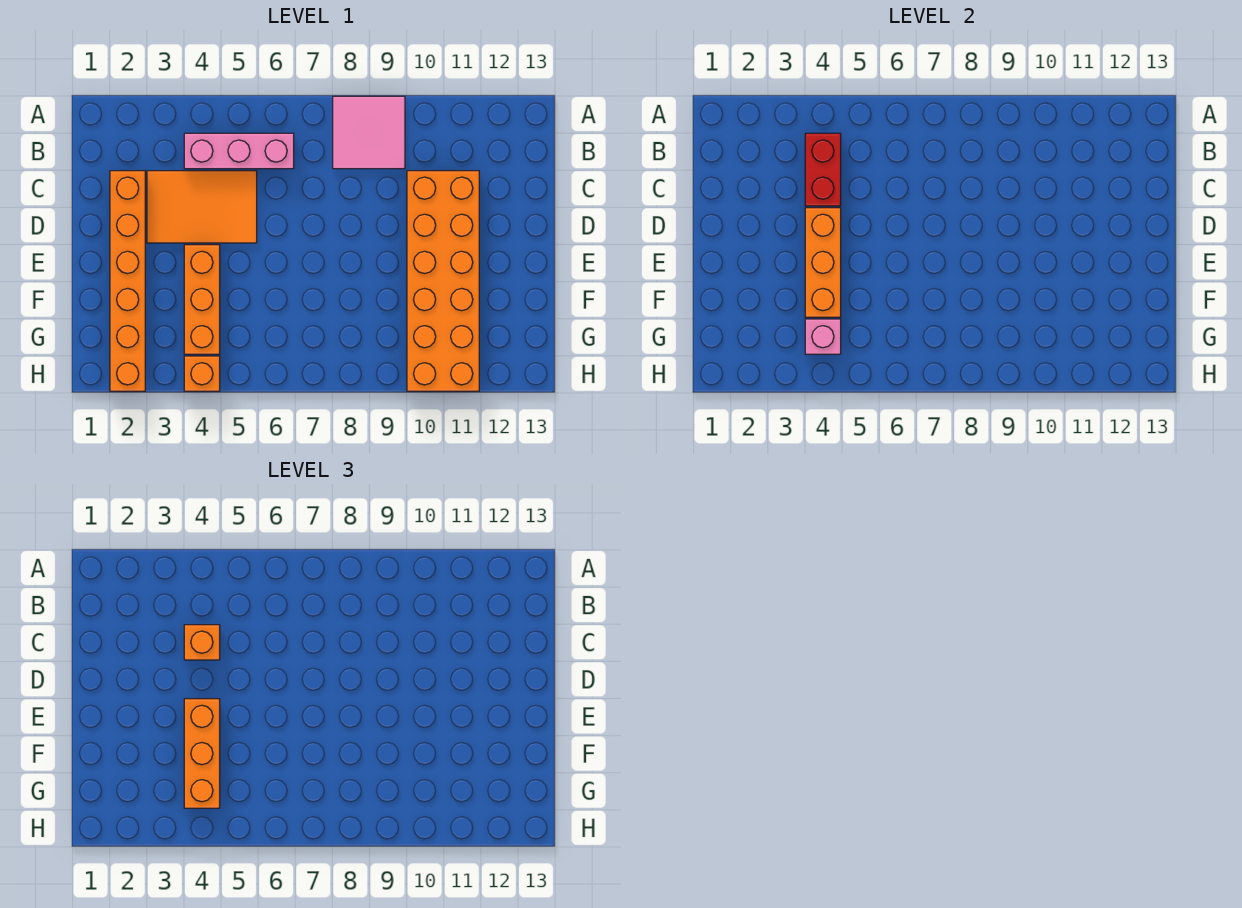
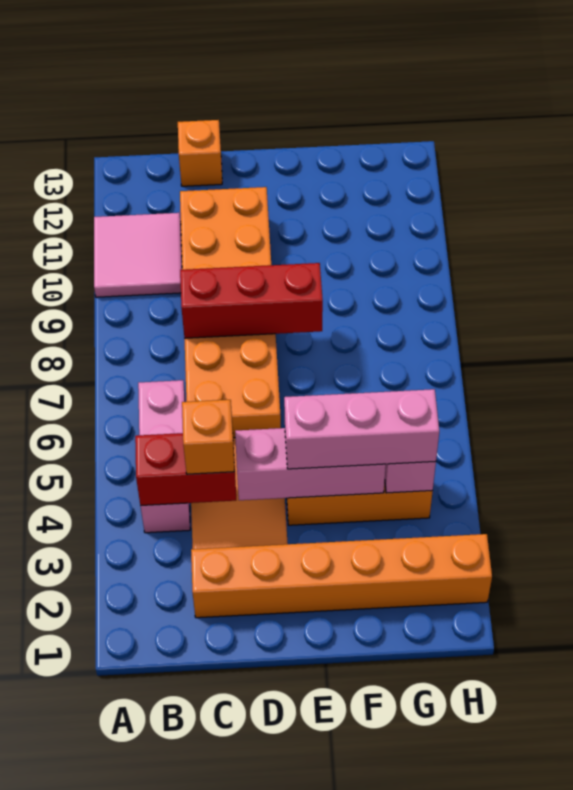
pink 2x2 tile [333,96,405,169] -> pink 2x2 tile moved to [94,213,182,297]
none -> red 1x3 brick [180,263,323,338]
orange 2x6 brick [407,171,479,391] -> orange 2x6 brick turned to [180,187,281,438]
orange 1x3 brick [805,208,841,317] -> pink 1x3 brick [235,428,386,500]
orange 1x3 brick [184,699,220,808] -> pink 1x3 brick [284,389,439,469]
orange 1x1 brick [184,356,220,391] -> orange 1x1 brick moved to [178,120,222,186]

